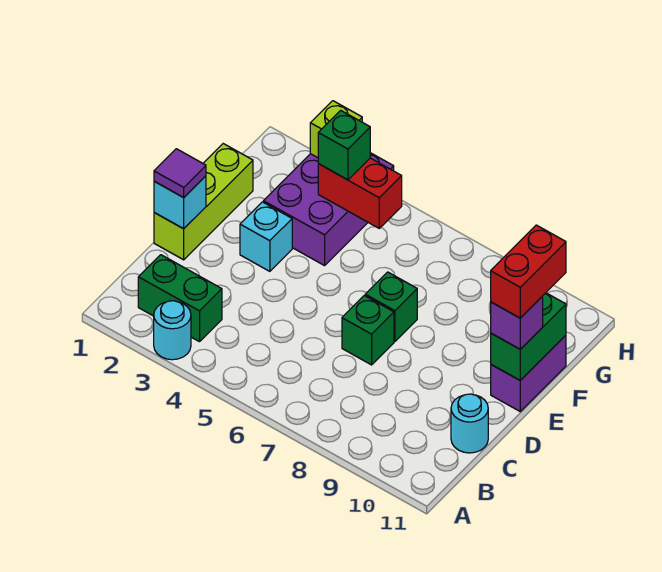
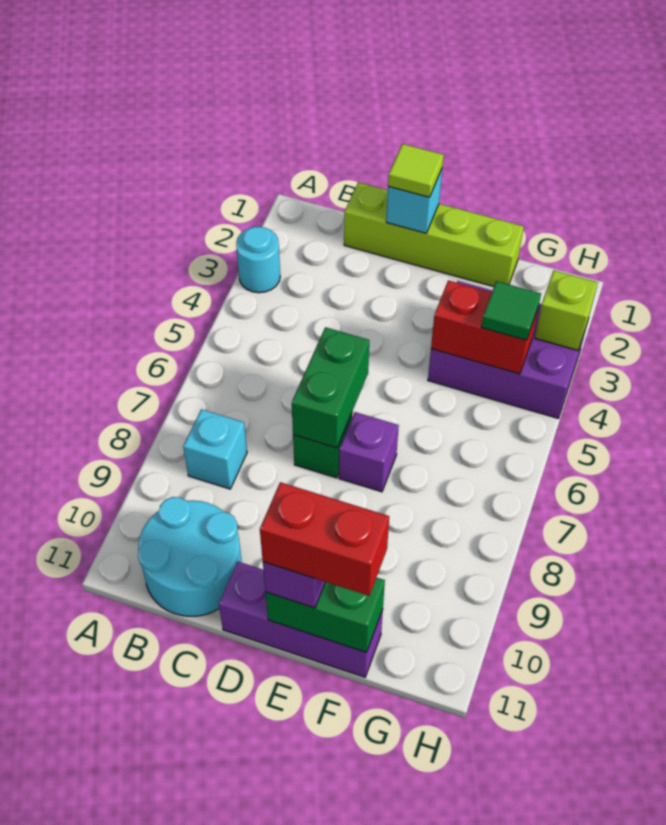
green 1x2 brick [138,255,222,342] -> green 1x2 brick moved to [292,327,369,448]
cyan 1x1 round brick [451,394,488,453] -> cyan 2x2 round brick [138,497,242,616]
lime 1x3 brick [154,144,253,260] -> lime 1x4 brick [344,182,524,287]
purple 1x1 tile [154,149,206,197] -> lime 1x1 tile [388,144,444,197]
cyan 1x1 brick [240,202,292,271] -> cyan 1x1 brick moved to [183,409,247,489]
green 1x1 brick [365,272,417,341] -> purple 1x1 brick [339,412,399,492]
purple 1x2 brick [491,335,566,411] -> purple 1x3 brick [219,562,383,677]
red 1x2 brick [318,158,402,228] -> red 1x2 brick turned to [431,280,538,374]
green 1x1 brick [318,110,370,180] -> green 1x1 tile [482,281,541,340]

